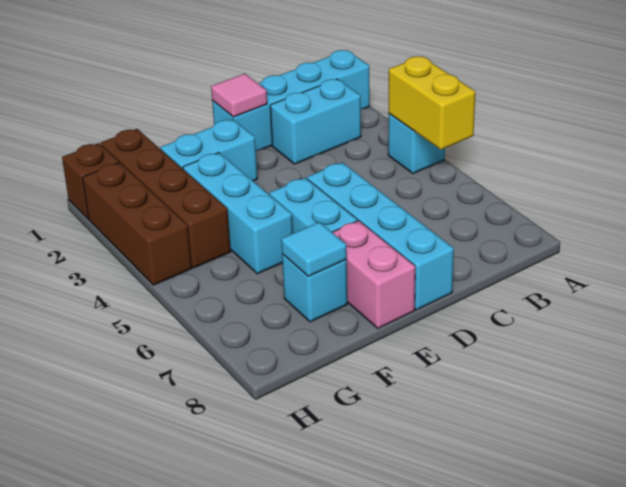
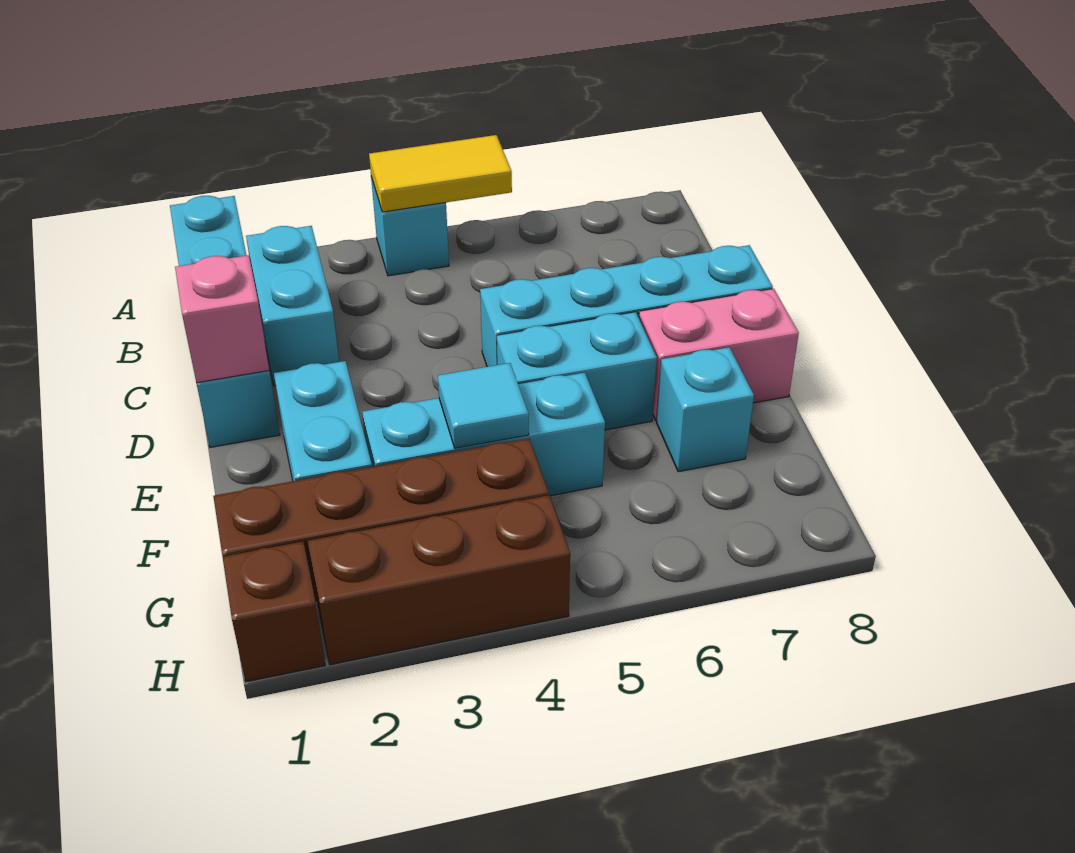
yellow 1x2 brick [389,56,475,150] -> yellow 1x2 tile [369,135,512,212]
pink 1x1 tile [211,74,267,117] -> pink 1x1 brick [175,255,269,383]
cyan 1x1 tile [281,222,347,276] -> cyan 1x1 tile moved to [438,363,529,448]

